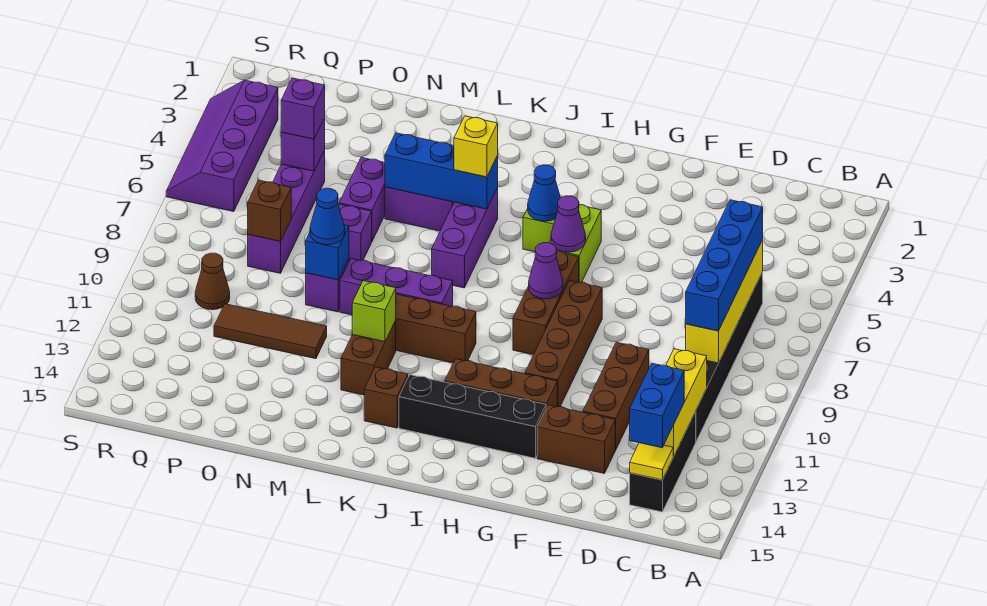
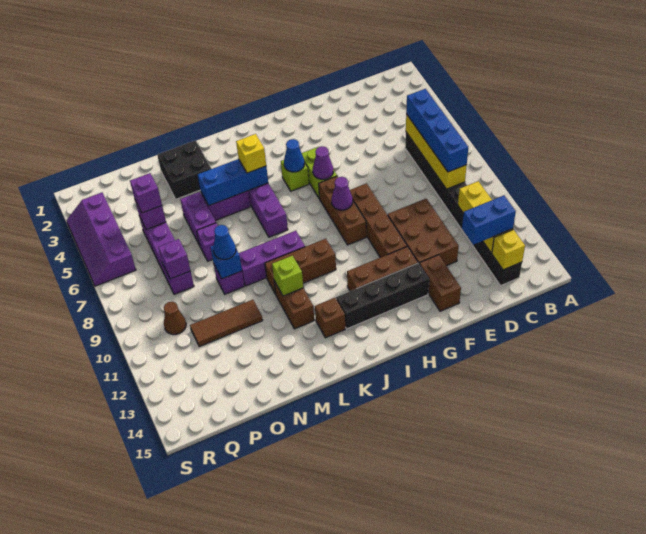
blue 1x2 brick [630,364,684,448] -> blue 1x2 brick turned to [462,196,516,245]
yellow 1x1 tile [630,443,674,480] -> yellow 1x1 brick [492,230,525,270]
brown 1x3 brick [583,342,649,450] -> brown 2x3 brick [388,199,459,266]
brown 1x2 brick [537,405,615,473] -> brown 1x2 brick turned to [420,255,461,311]
none -> black 2x2 brick [157,140,211,199]
brown 1x1 brick [248,180,291,241] -> purple 1x1 brick [158,239,191,279]

